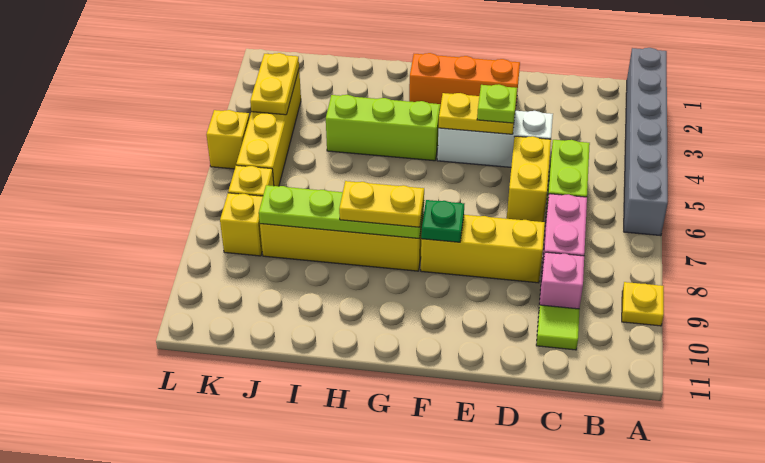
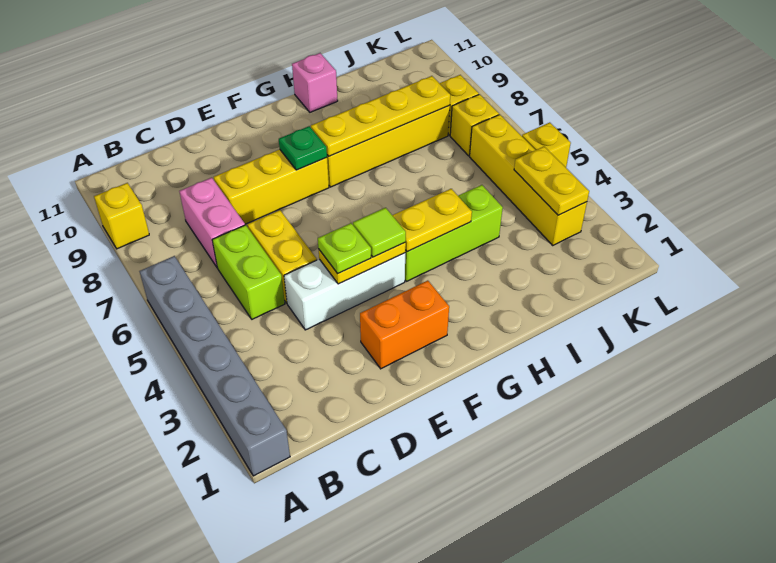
yellow 1x1 plate [622,282,664,326] -> yellow 1x1 brick [94,183,149,249]
pink 1x1 brick [539,252,584,309] -> pink 1x1 brick moved to [292,53,338,112]
lime 1x1 tile [536,305,580,350] -> lime 1x1 tile moved to [353,208,406,257]
orange 1x3 brick [409,53,520,110] -> orange 1x2 brick [360,281,449,369]
lime 1x4 plate [259,185,424,238] -> yellow 1x4 plate [311,76,450,156]
yellow 1x2 plate [339,181,424,227] -> yellow 1x2 plate moved to [392,189,472,252]

